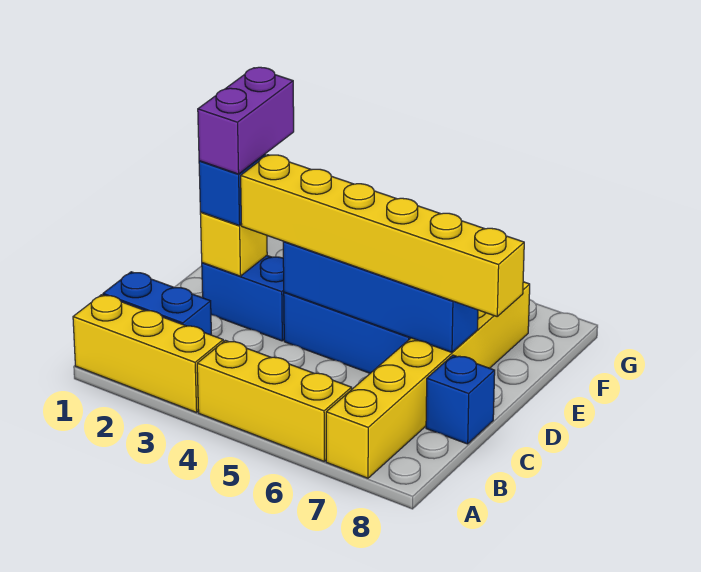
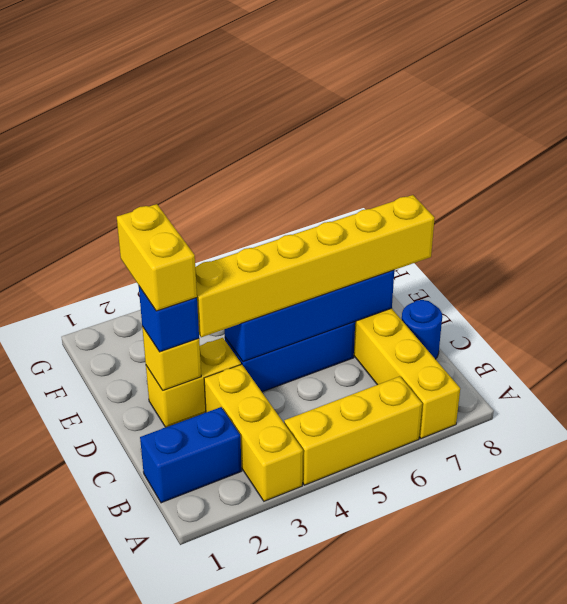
yellow 1x3 brick [73,295,223,413] -> yellow 1x3 brick turned to [204,364,303,501]
blue 1x1 brick [426,355,495,444] -> blue 1x1 round brick [402,300,442,359]
blue 1x2 brick [202,256,284,341] -> yellow 1x2 brick [146,338,241,427]
purple 1x2 brick [198,67,294,174] -> yellow 1x2 brick [117,204,197,311]

